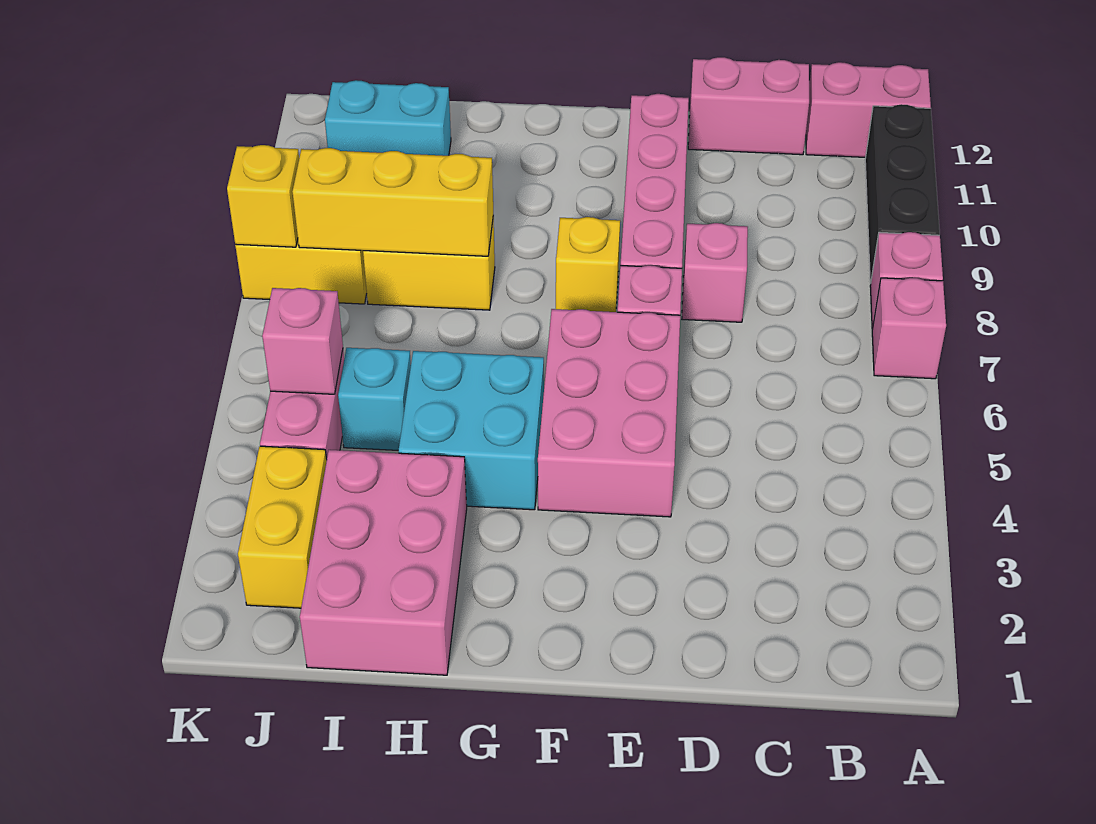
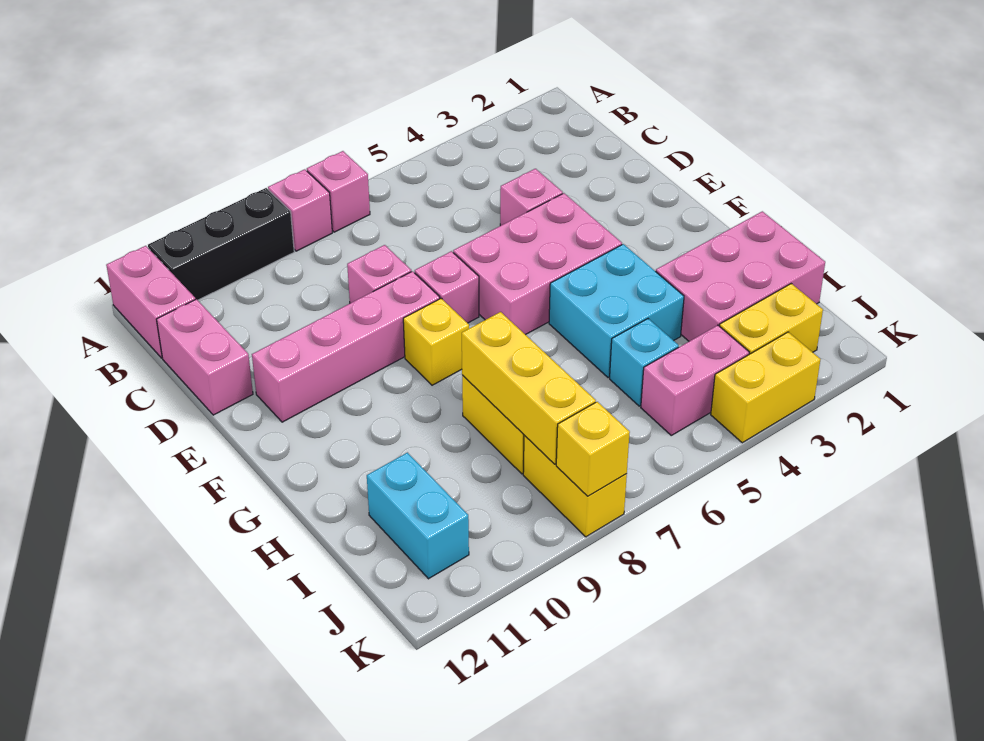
pink 1x1 brick [262,288,343,394] -> pink 1x1 brick moved to [500,169,563,226]
none -> yellow 1x2 brick [711,332,821,443]

